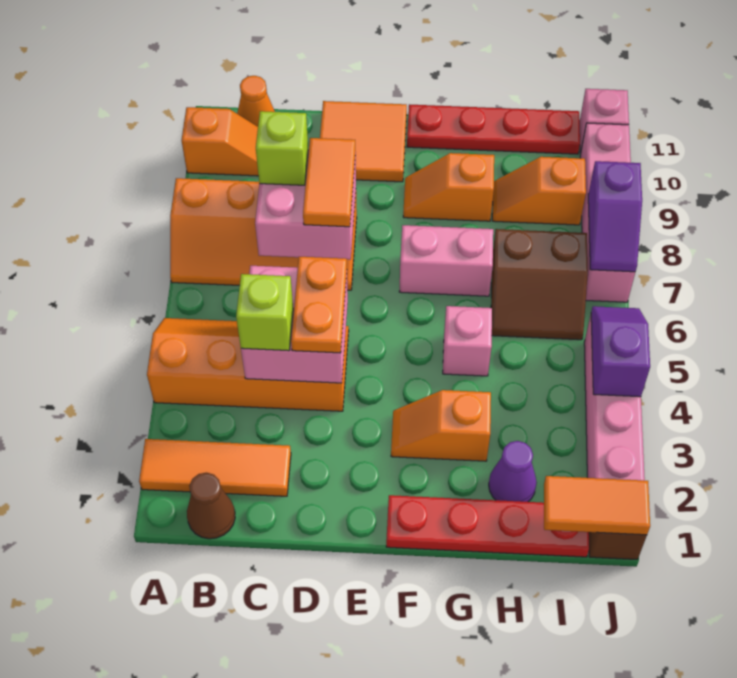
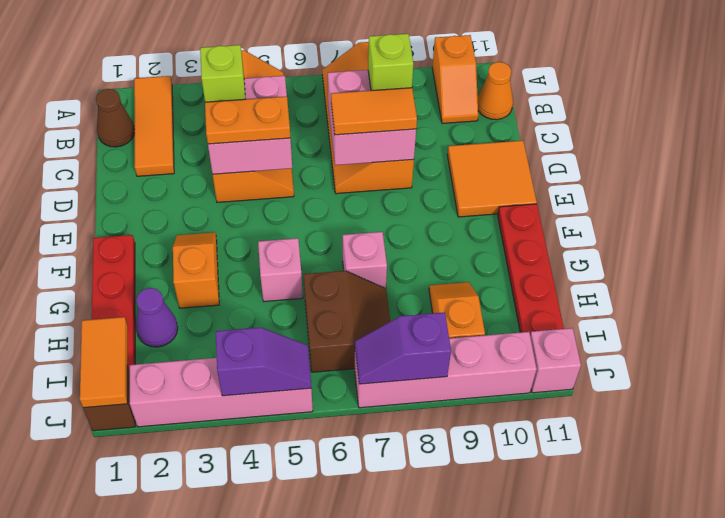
pink 1x2 brick [399,225,493,296] -> pink 1x1 brick [343,232,387,288]
orange 1x2 slope [403,153,494,221] -> none
brown 2x2 slope [491,229,588,340] -> brown 2x2 slope turned to [304,271,390,372]

